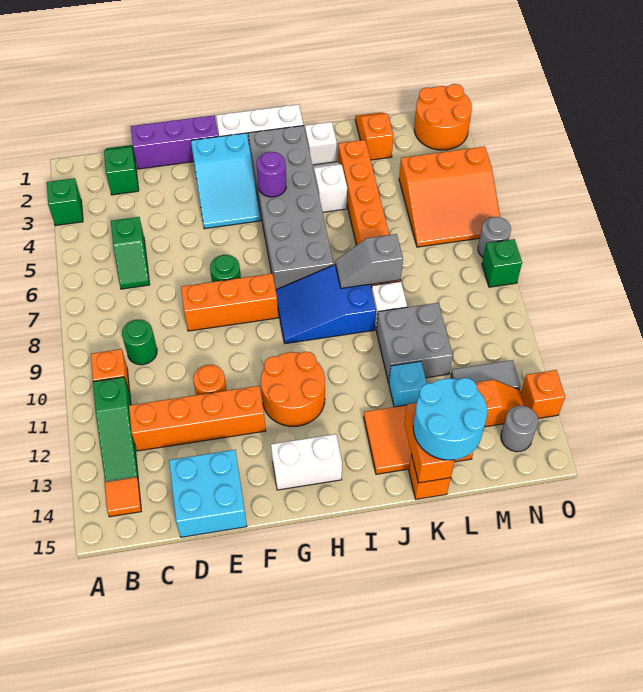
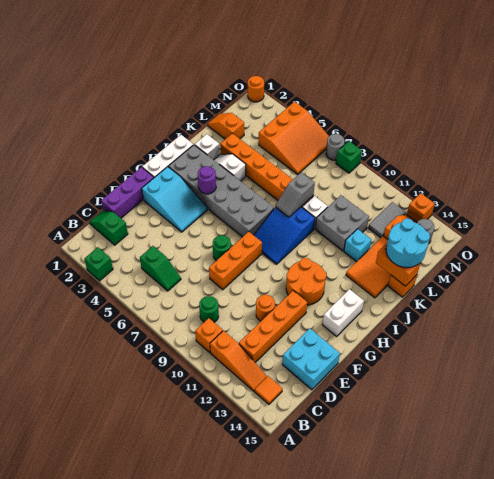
green 1x3 slope [93,377,138,482] -> orange 1x3 slope [210,331,267,391]
orange 2x2 round brick [414,84,472,150] -> orange 1x1 round brick [248,76,264,102]

